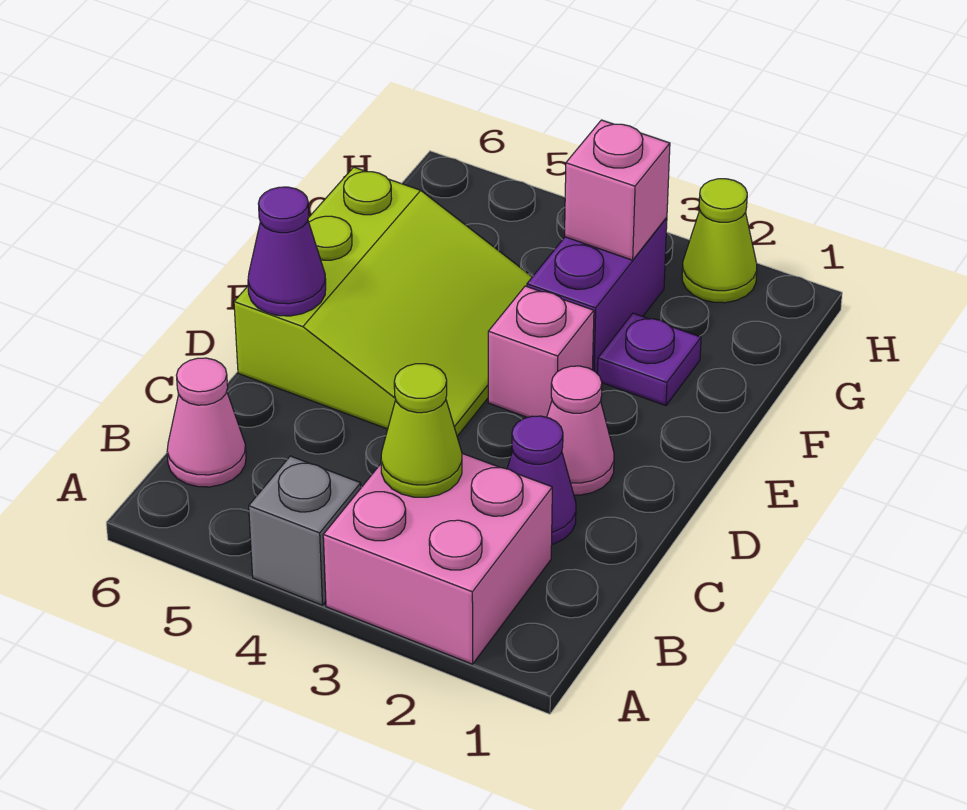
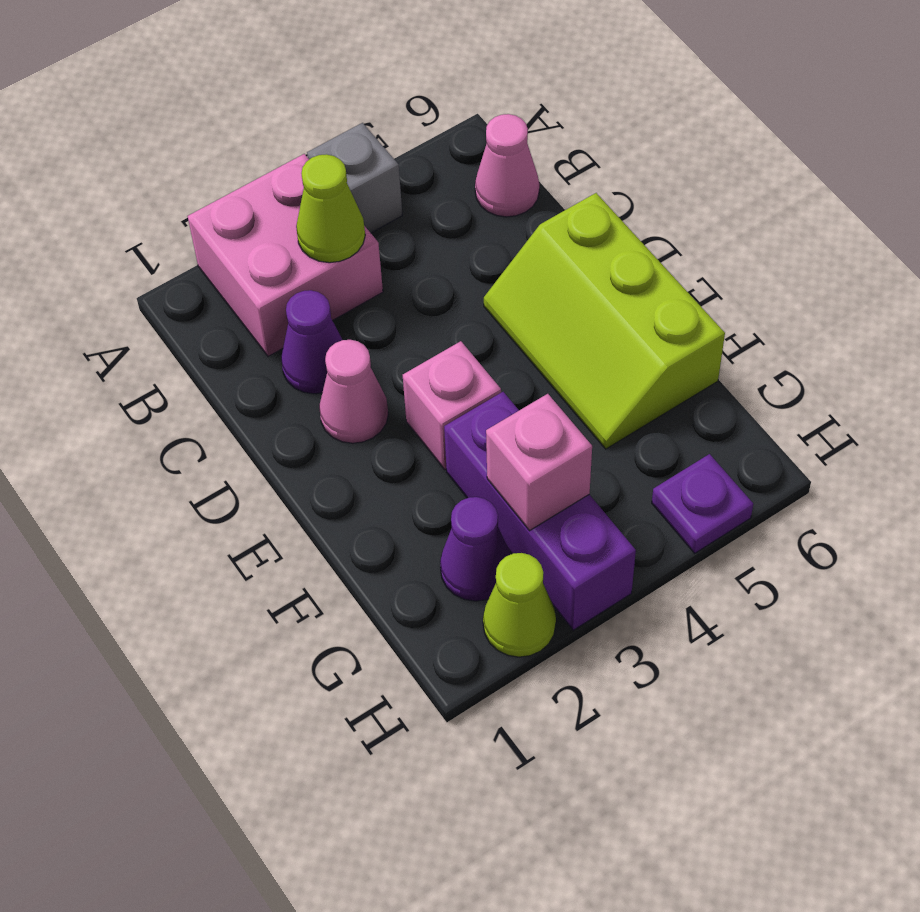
lime 3x3 slope [234,167,532,436] -> lime 2x3 slope [484,193,725,449]
purple 1x1 cone [248,187,326,316] -> purple 1x1 cone moved to [440,497,511,601]
purple 1x1 plate [598,313,701,406] -> purple 1x1 plate moved to [652,454,753,553]
purple 1x2 brick [527,218,667,374] -> purple 1x3 brick [444,392,636,630]

